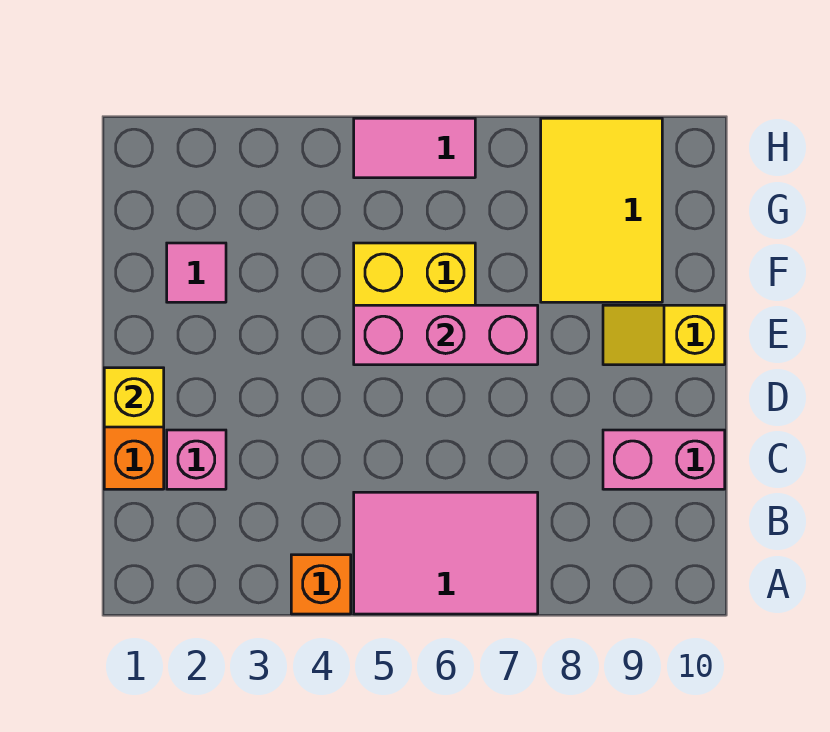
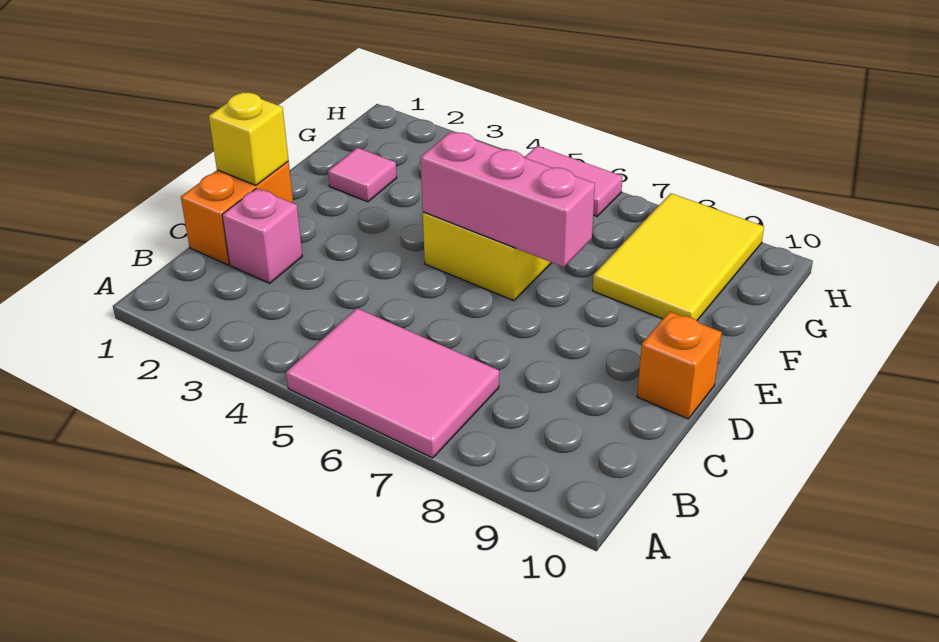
orange 1x1 brick [291,555,351,614] -> orange 1x1 brick moved to [637,312,722,419]
pink 1x2 brick [603,430,725,489] -> none
yellow 1x2 slope [603,305,725,365] -> none

